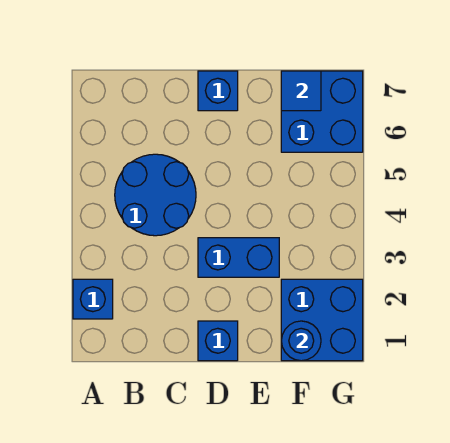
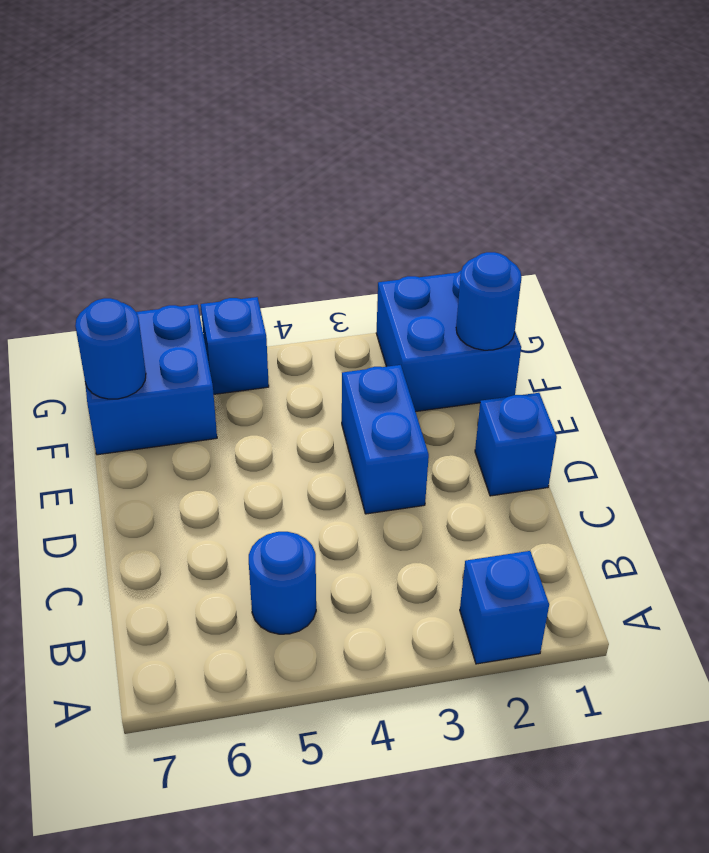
blue 2x2 round brick [115,154,196,236] -> blue 1x1 round brick [249,532,316,634]
blue 1x1 brick [198,71,238,111] -> blue 1x1 brick moved to [201,297,269,394]
blue 1x1 tile [281,71,321,111] -> blue 1x1 round brick [75,298,146,399]

